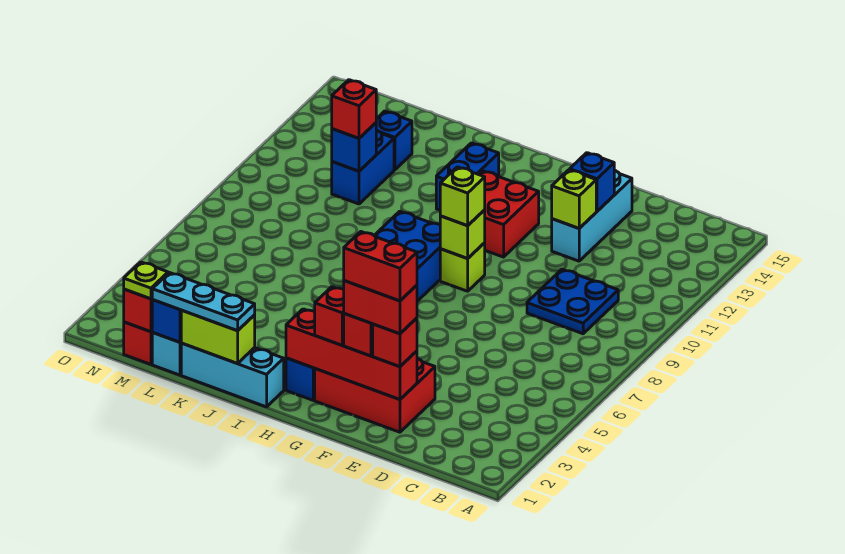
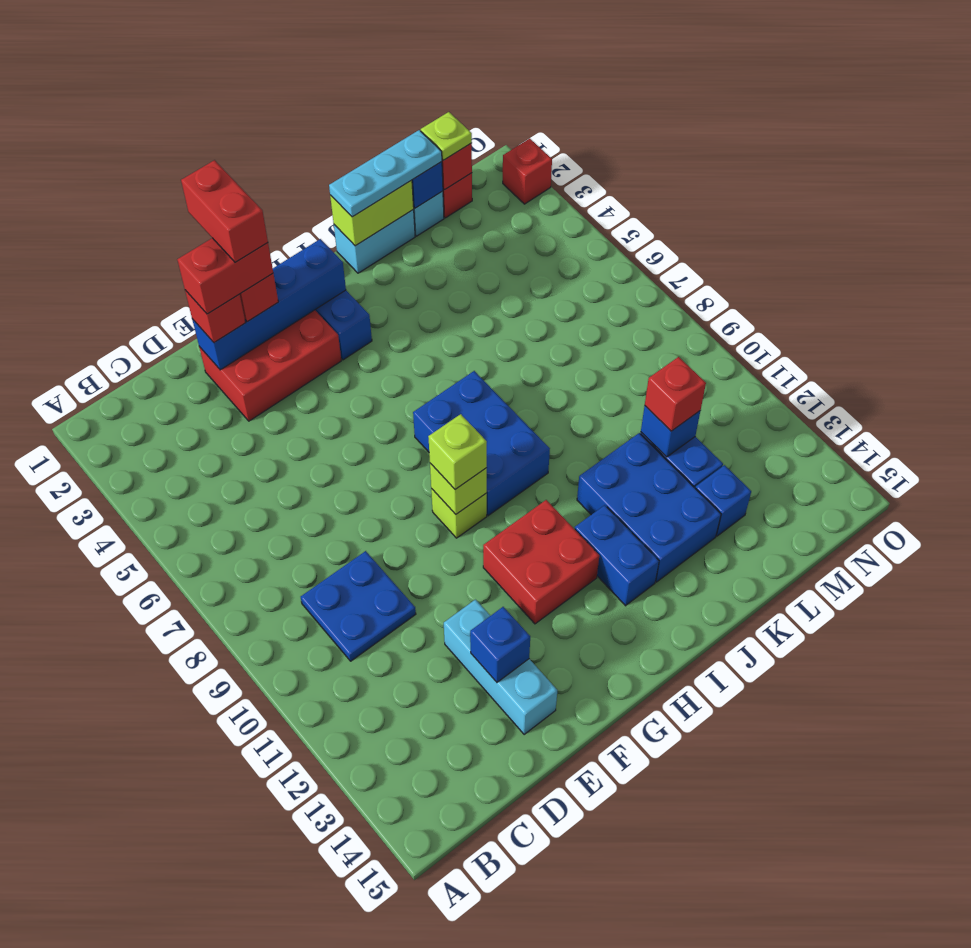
red 1x4 brick [286,309,417,399] -> blue 1x4 brick [192,239,346,370]
red 1x2 brick [344,232,417,301] -> red 1x2 brick turned to [181,160,268,262]
lime 1x1 brick [552,170,596,228] -> none
red 1x1 brick [314,287,344,345] -> red 1x1 brick moved to [503,138,552,204]
cyan 1x3 brick [181,343,284,407] -> cyan 1x2 brick [334,210,415,273]
none -> blue 2x3 brick [577,433,721,582]

